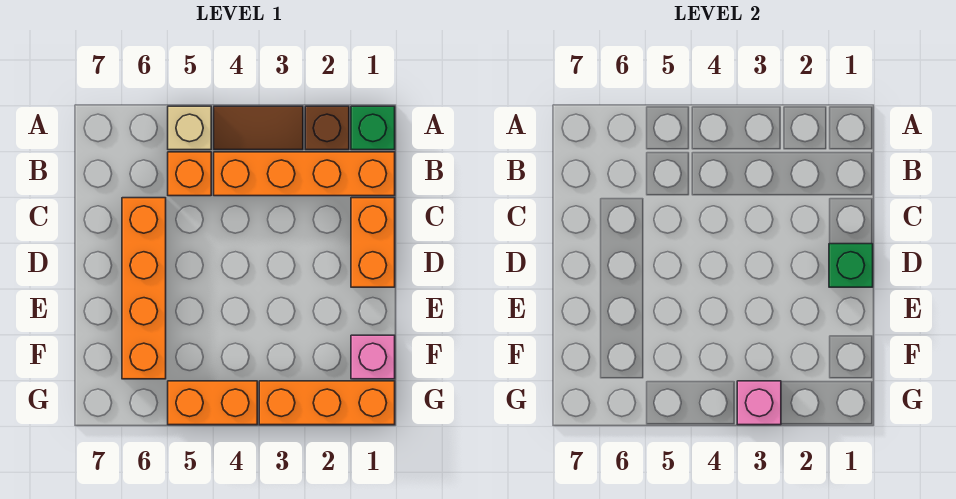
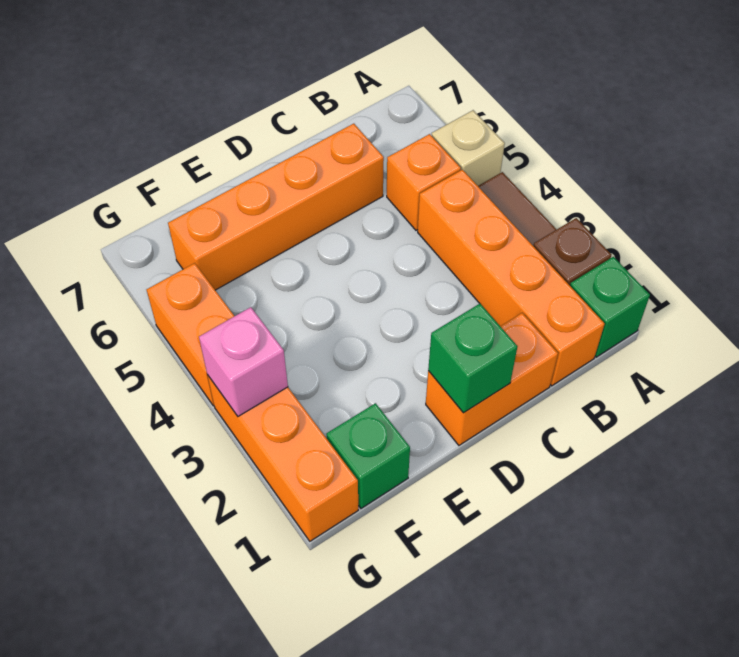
pink 1x1 brick [351,335,395,379] -> green 1x1 brick [326,403,410,508]

